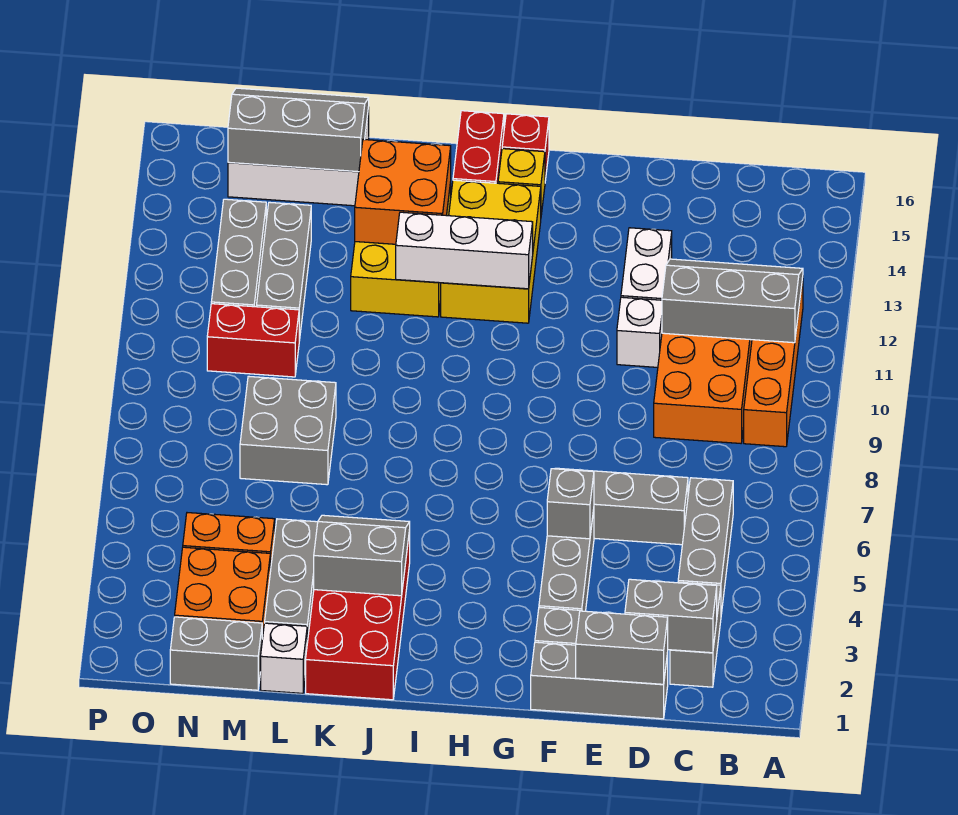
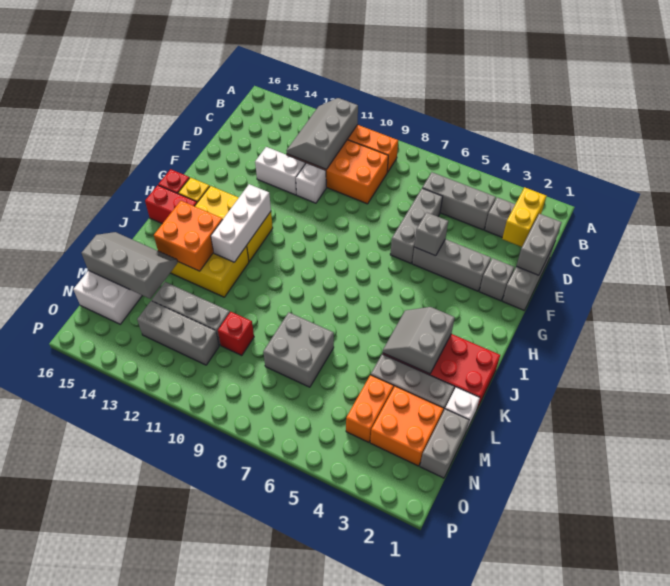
grey 1x2 brick [625,579,717,653] -> yellow 1x2 brick [502,187,546,247]
grey 2x3 slope [228,88,369,172] -> grey 2x3 slope turned to [82,232,178,299]
red 1x2 brick [207,304,299,377] -> red 1x1 brick [218,312,254,356]

